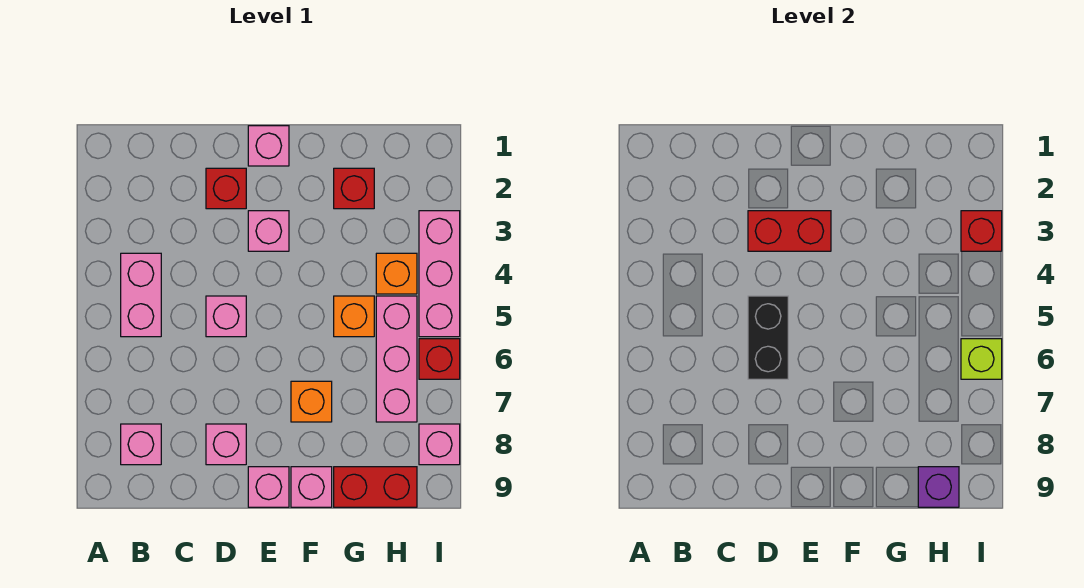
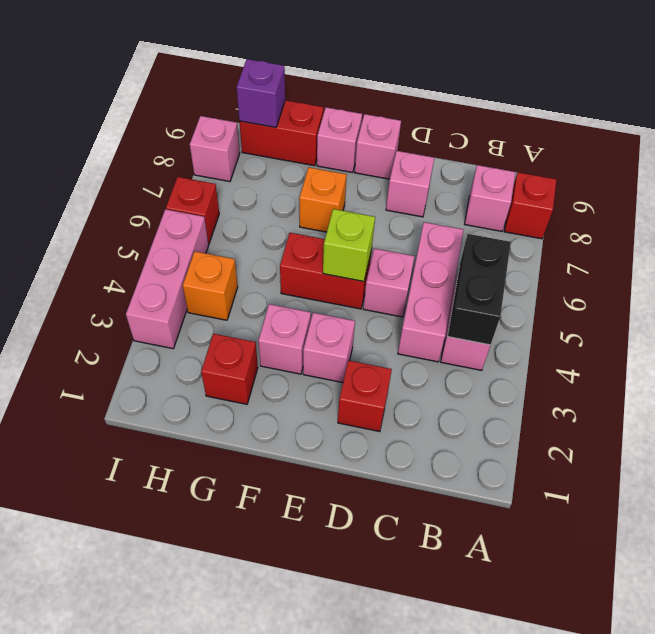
red 1x2 brick [748,211,831,251] -> red 1x2 brick moved to [280,233,372,309]
black 1x2 brick [748,296,788,379] -> black 1x2 brick moved to [447,234,511,345]
pink 1x1 brick [248,126,289,166] -> pink 1x1 brick moved to [258,304,311,374]
orange 1x1 brick [334,296,374,337] -> none
pink 1x3 brick [376,296,417,422] -> pink 1x3 brick moved to [398,222,463,362]
red 1x1 brick [961,211,1002,251] -> red 1x1 brick moved to [504,172,556,239]
lime 1x1 brick [961,339,1002,379] -> lime 1x1 brick moved to [323,209,375,281]

